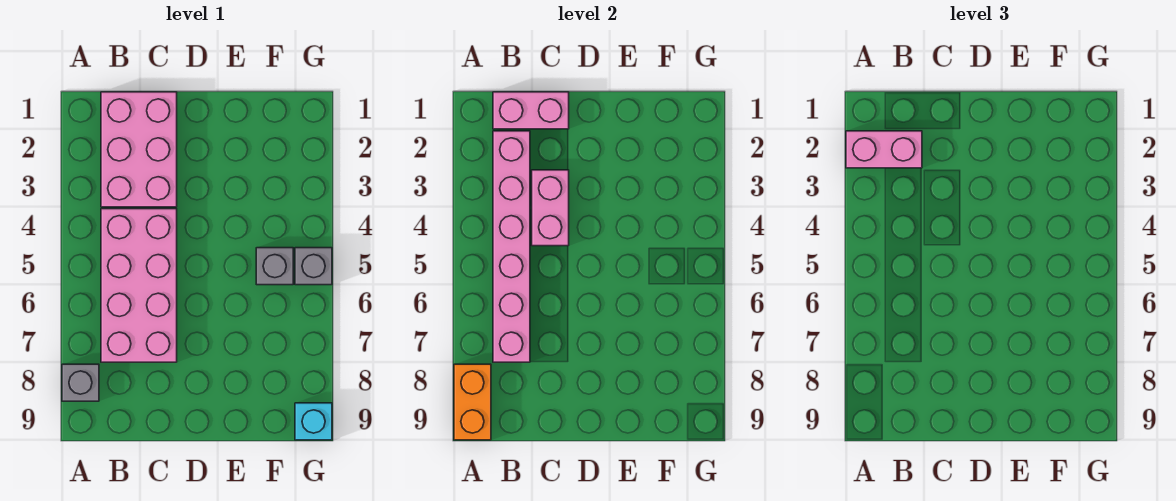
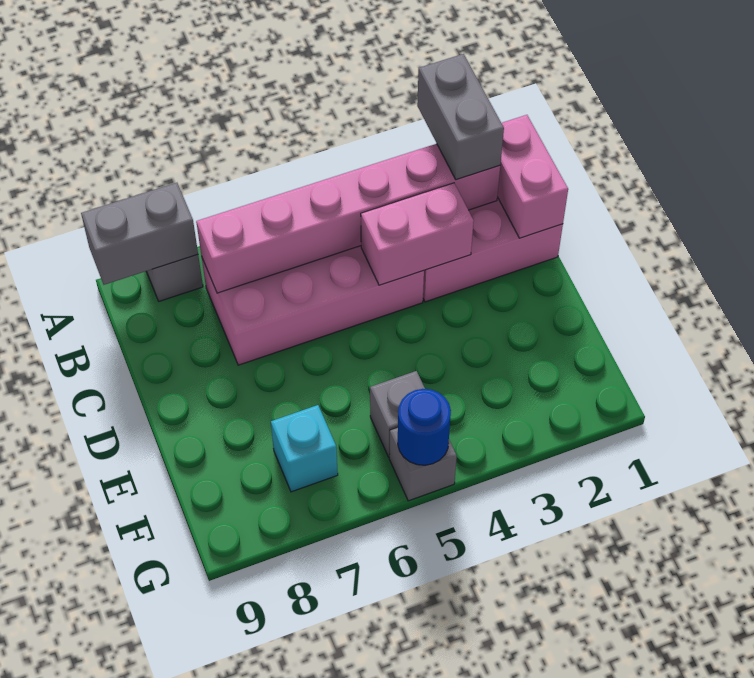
pink 1x2 brick [846,131,922,168] -> grey 1x2 brick [417,54,504,180]
orange 1x2 brick [454,364,491,440] -> grey 1x2 brick [81,183,198,285]
none -> blue 1x1 round brick [398,389,451,465]
cyan 1x1 brick [295,403,332,440] -> cyan 1x1 brick moved to [271,405,338,492]

